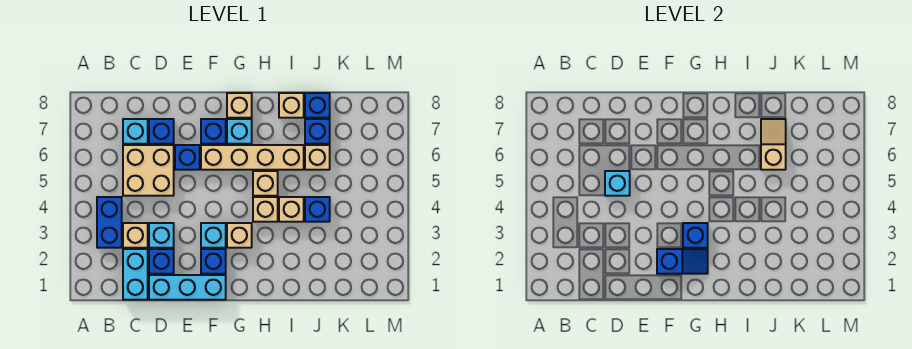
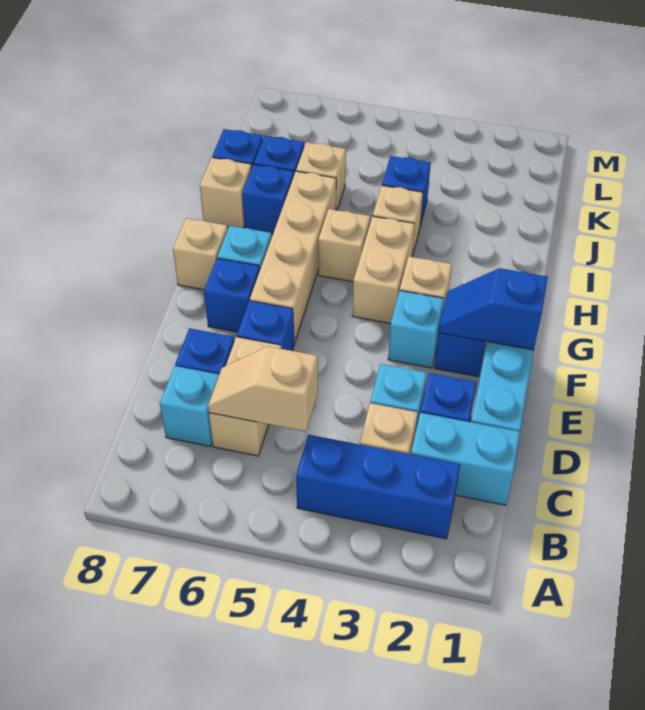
blue 1x2 brick [97,197,122,248] -> blue 1x3 brick [296,435,460,539]
tan 2x2 brick [123,145,174,196] -> tan 1x2 brick [209,337,281,456]
cyan 1x1 brick [605,171,630,196] -> none
blue 1x2 slope [657,249,708,274] -> blue 1x2 slope turned to [439,268,548,350]
blue 1x1 brick [683,223,708,248] -> blue 1x1 brick moved to [242,165,294,234]
tan 1x1 brick [253,197,278,222] -> tan 1x2 brick [352,216,415,324]
tan 1x2 slope [761,119,786,170] -> tan 1x2 slope moved to [208,346,318,432]

